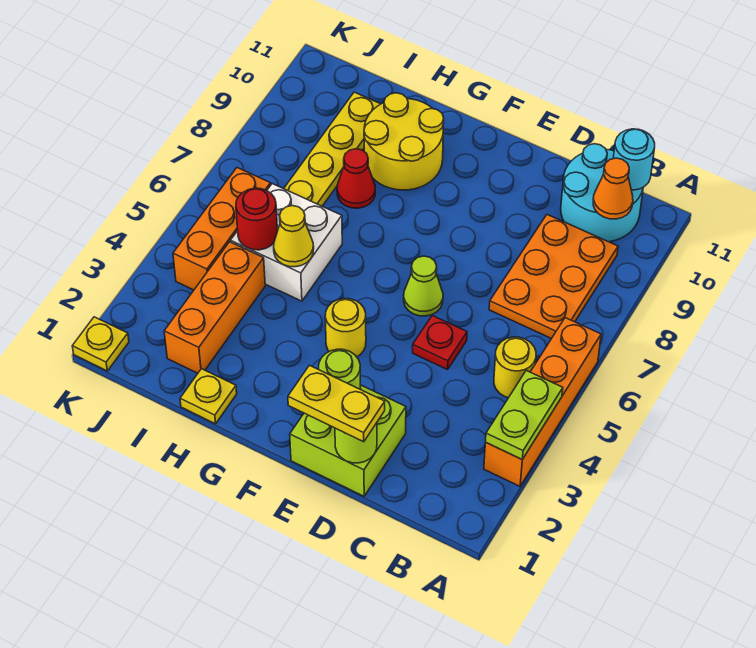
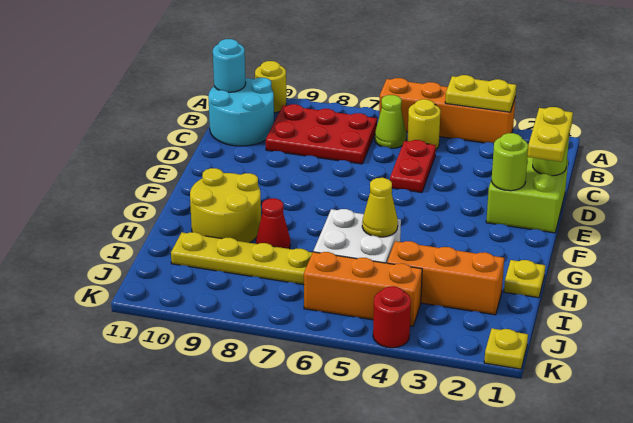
lime 1x2 plate [486,370,563,459] -> yellow 1x2 plate [445,75,516,112]
orange 2x3 plate [489,215,618,339] -> red 2x3 plate [266,104,377,164]
orange 1x1 cone [593,158,633,219] -> none
red 1x1 plate [413,316,467,370] -> red 1x2 plate [390,140,436,193]
lime 1x1 cone [404,256,443,316] -> lime 1x1 cone moved to [375,95,406,148]
yellow 1x1 round brick [325,299,366,357] -> yellow 1x1 round brick moved to [255,61,286,113]
red 1x1 round brick [236,188,277,250] -> red 1x1 round brick moved to [373,286,411,348]

